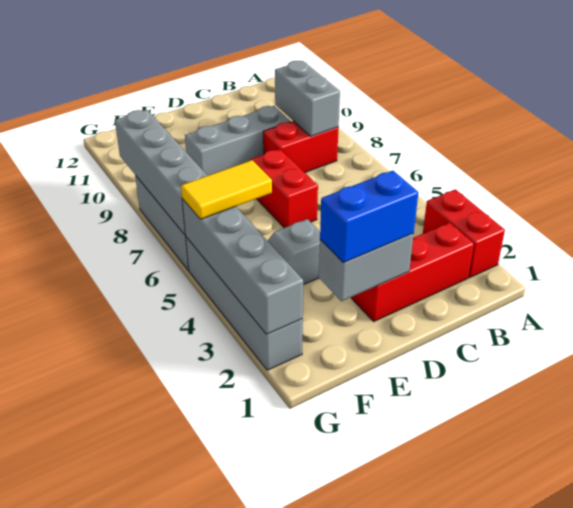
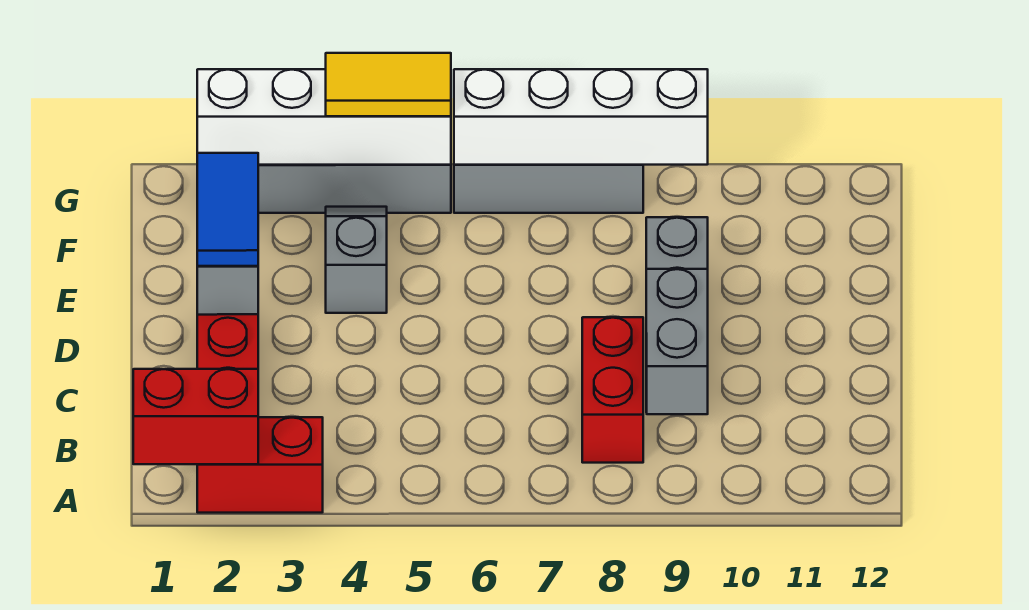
grey 1x2 brick [275,61,340,136] -> grey 1x2 brick turned to [646,269,708,414]
blue 1x2 brick [320,171,418,263] -> blue 1x2 tile [197,153,258,266]
red 1x2 brick [251,149,318,228] -> red 1x2 brick moved to [133,369,258,465]
yellow 1x2 tile [181,160,272,219] -> yellow 1x2 tile turned to [326,53,451,116]
grey 1x4 brick [182,199,303,334] -> white 1x4 brick [197,69,451,165]
grey 1x4 brick [115,110,208,235] -> white 1x4 brick [454,69,708,165]

